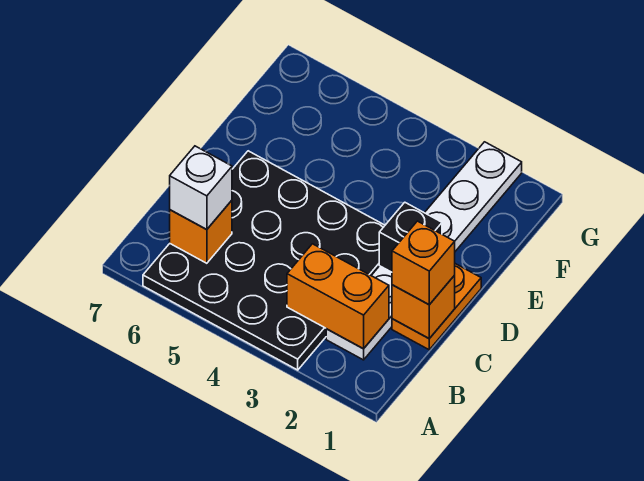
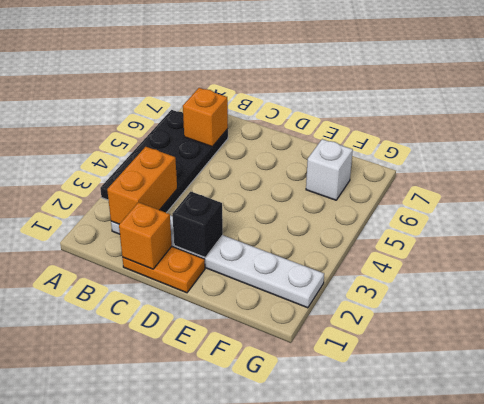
black 4x4 plate [143,151,385,370] -> black 2x4 plate [100,110,228,213]
white 1x1 brick [170,146,232,230] -> white 1x1 brick moved to [306,139,353,200]
orange 1x1 brick [392,221,455,305] -> none

